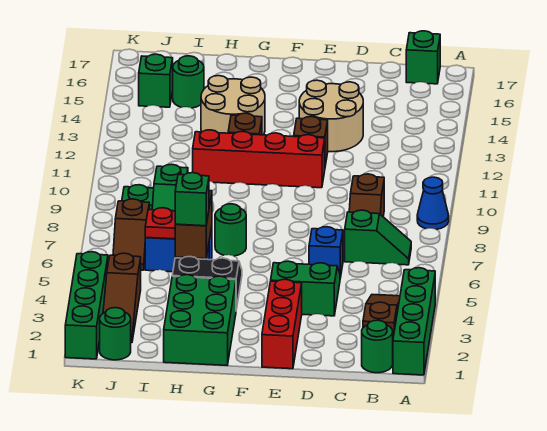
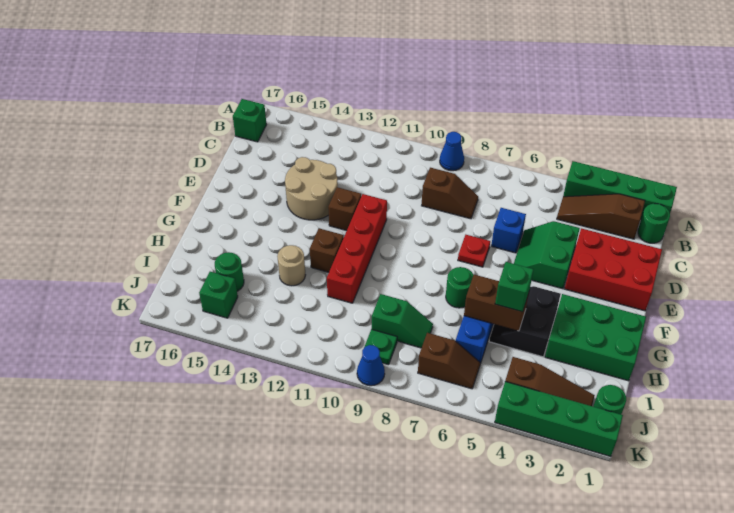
green 1x2 slope [345,210,411,265] -> none
red 1x3 brick [262,279,302,369] -> red 2x3 brick [565,228,662,311]
tan 2x2 round brick [201,76,265,135] -> tan 1x1 round brick [277,245,305,286]
red 1x1 plate [145,208,176,239] -> red 1x1 plate moved to [458,235,490,267]
none -> blue 1x1 cone [357,345,385,386]

